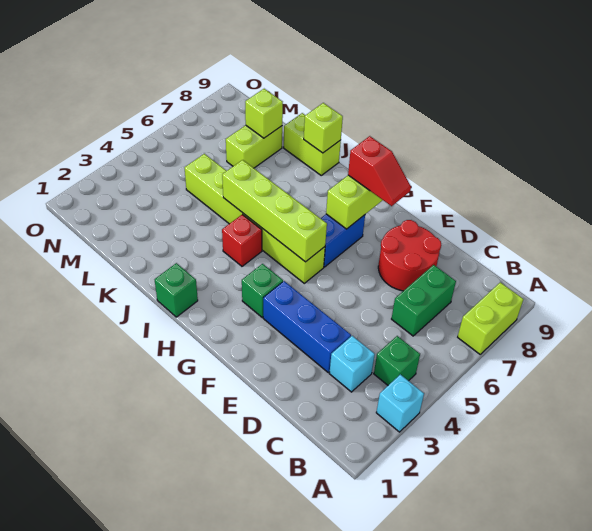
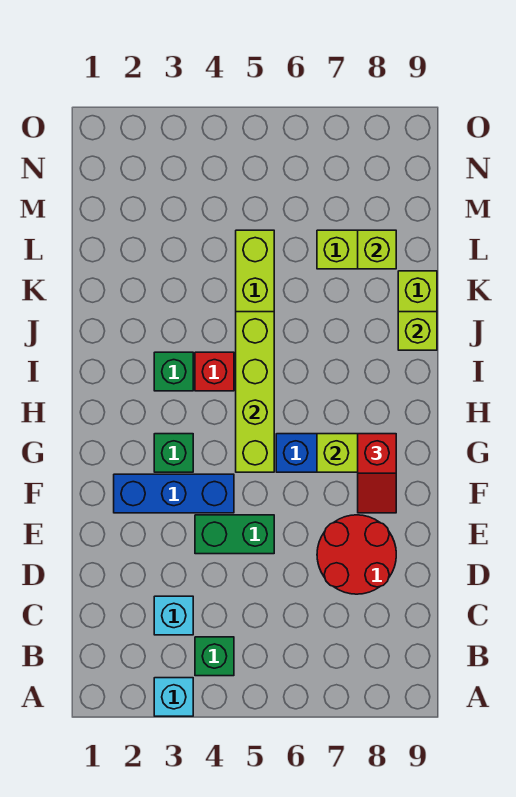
lime 1x2 brick [458,282,523,354] -> none
green 1x2 brick [392,265,456,336] -> green 1x2 brick moved to [195,515,274,554]
blue 1x3 brick [263,281,351,372] -> blue 1x3 brick turned to [114,474,234,513]
green 1x1 brick [155,263,198,317] -> green 1x1 brick moved to [154,352,193,391]

